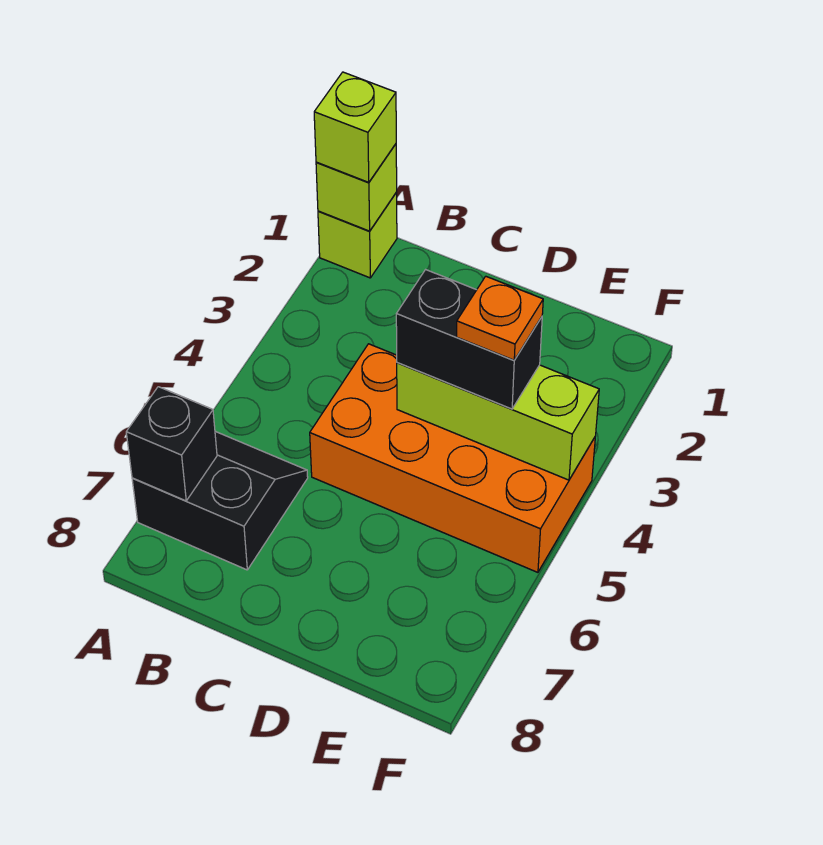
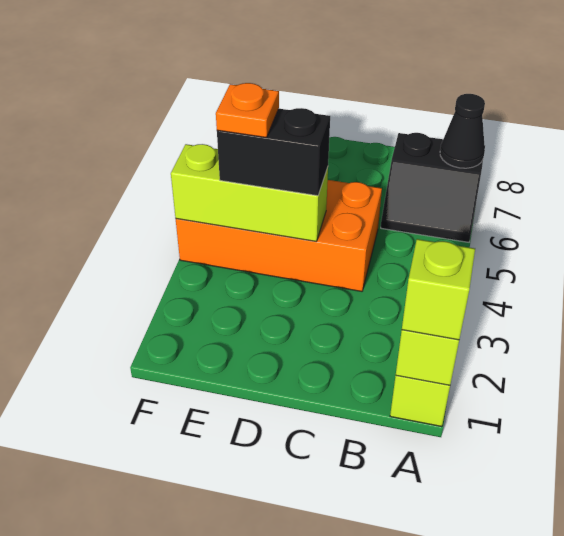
black 1x1 brick [126,387,217,501] -> black 1x1 cone [440,94,485,168]

